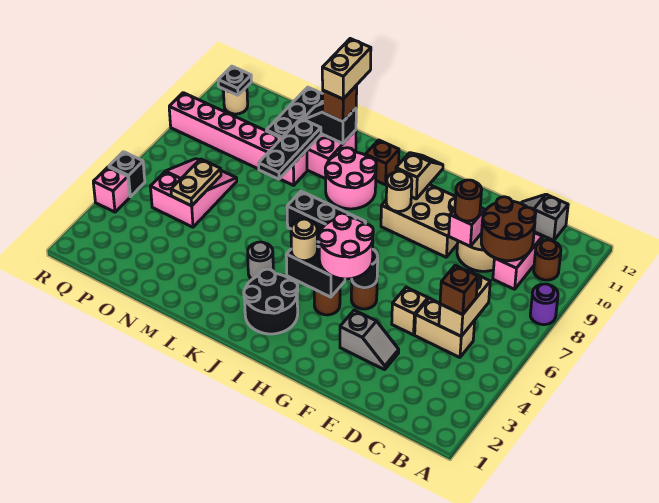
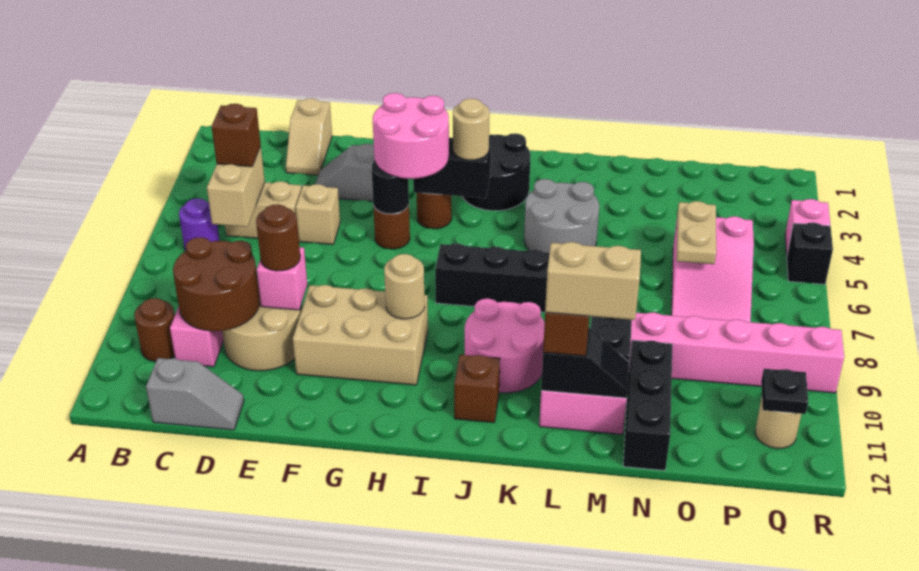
purple 1x1 round brick [530,284,558,325] -> purple 1x1 round brick moved to [179,198,220,251]
tan 1x2 slope [396,153,443,199] -> tan 1x2 slope moved to [286,98,332,175]
grey 1x1 round brick [248,242,273,279] -> grey 2x2 round brick [524,179,599,253]
tan 1x2 brick [322,39,371,99] -> tan 1x2 brick turned to [545,242,641,320]

